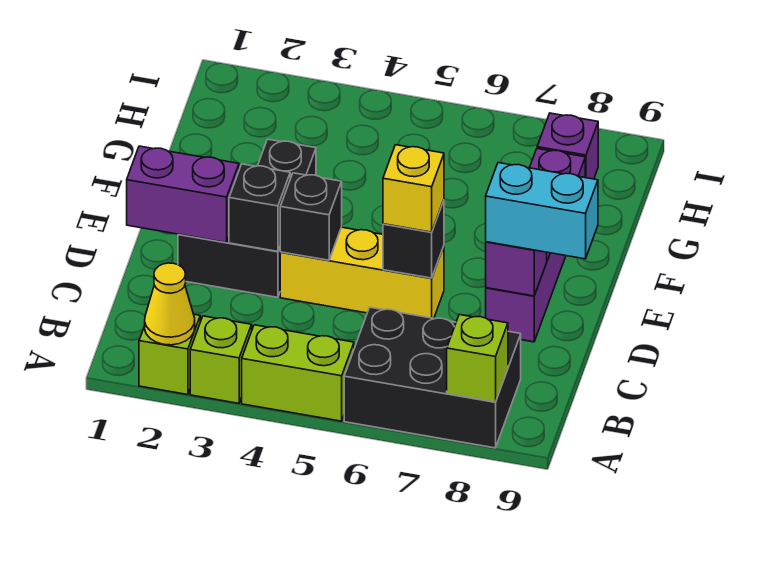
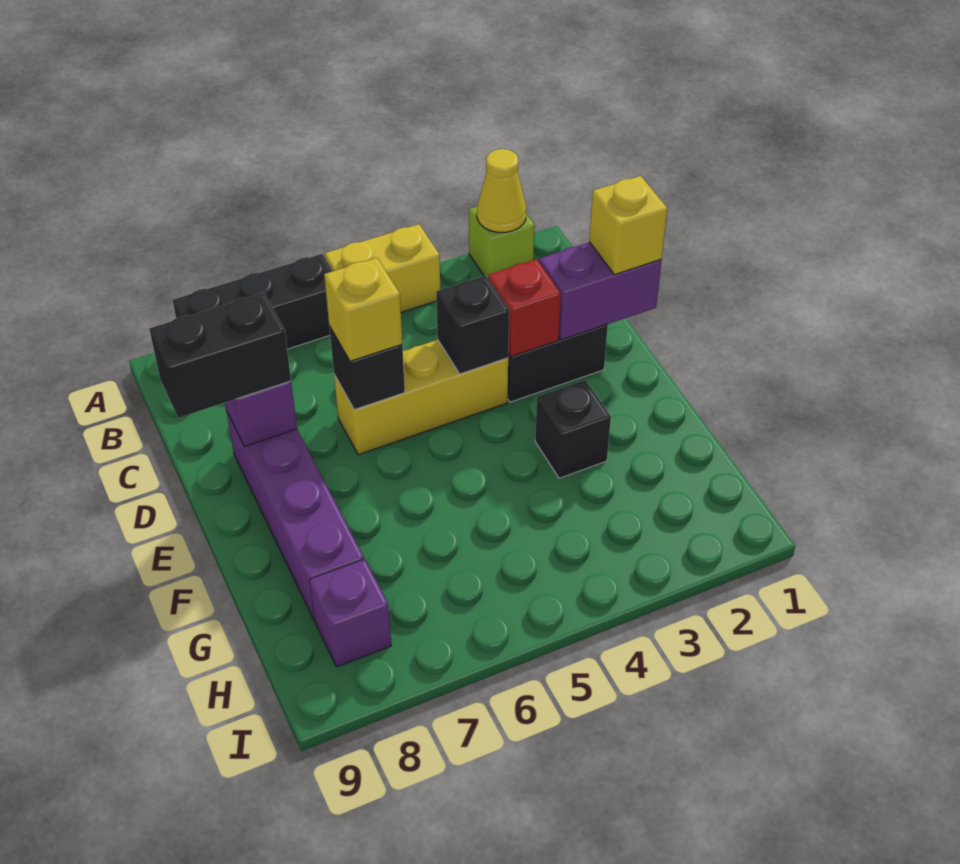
lime 1x1 brick [190,316,252,403] -> none
lime 1x2 brick [242,325,354,421] -> yellow 1x2 brick [325,224,440,312]
black 2x3 brick [344,307,521,448] -> black 1x3 brick [173,254,332,349]
lime 1x1 brick [447,315,508,402] -> none
none -> yellow 1x1 brick [589,176,667,275]
black 1x1 brick [229,164,290,251] -> red 1x1 brick [488,259,561,357]
cyan 1x2 brick [486,163,598,259] -> black 1x2 brick [149,293,291,418]

